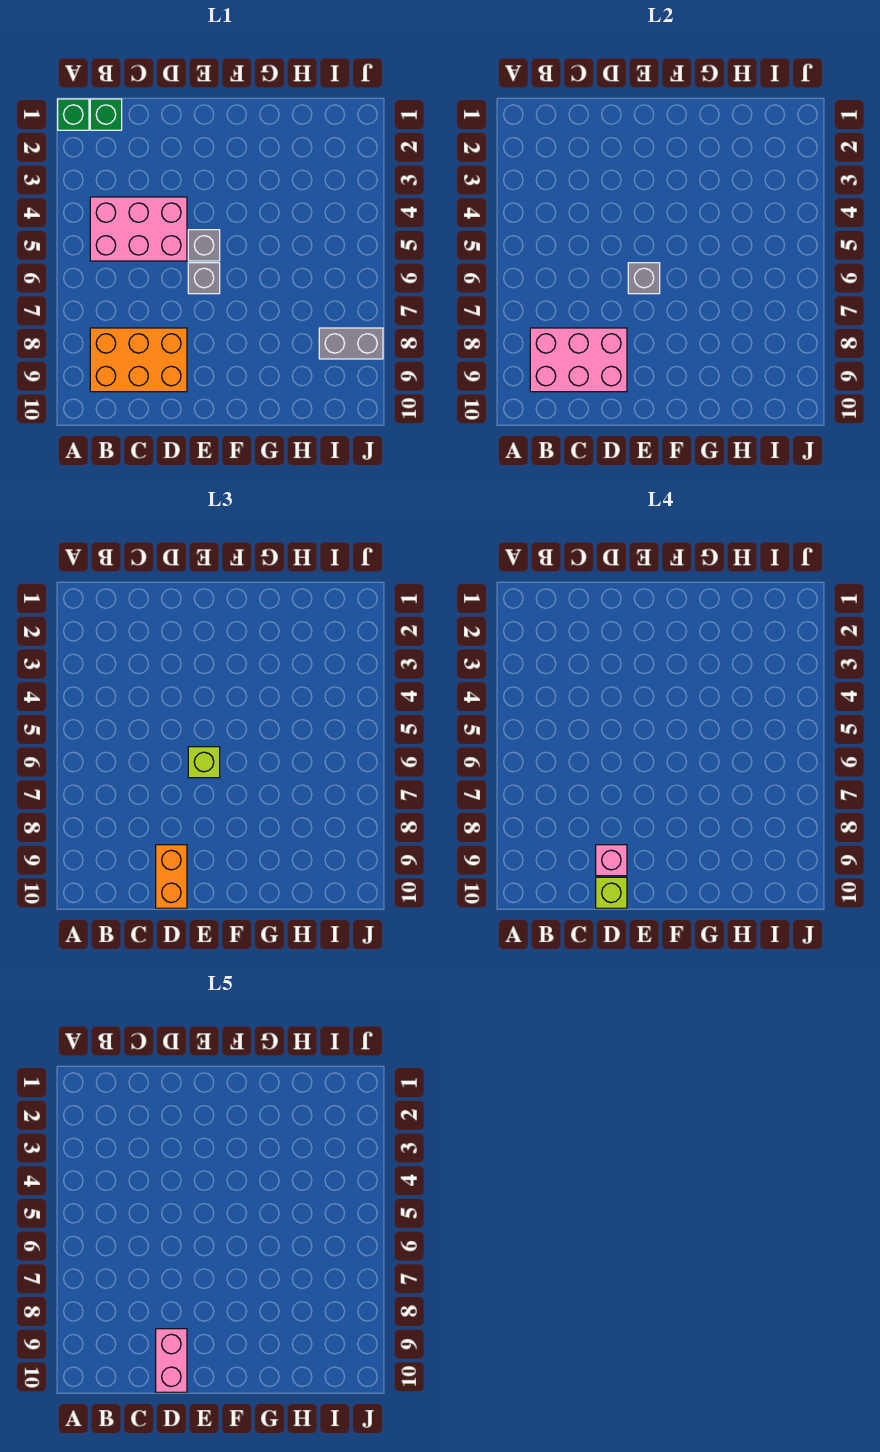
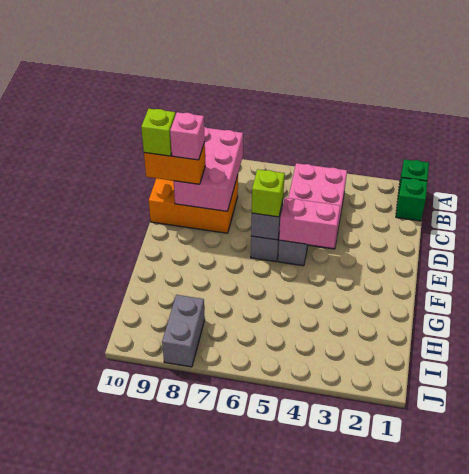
orange 2x3 brick [90,328,187,392] -> orange 2x3 brick turned to [149,175,238,233]
pink 1x2 brick [156,1329,187,1392] -> pink 1x2 brick moved to [279,198,340,248]

